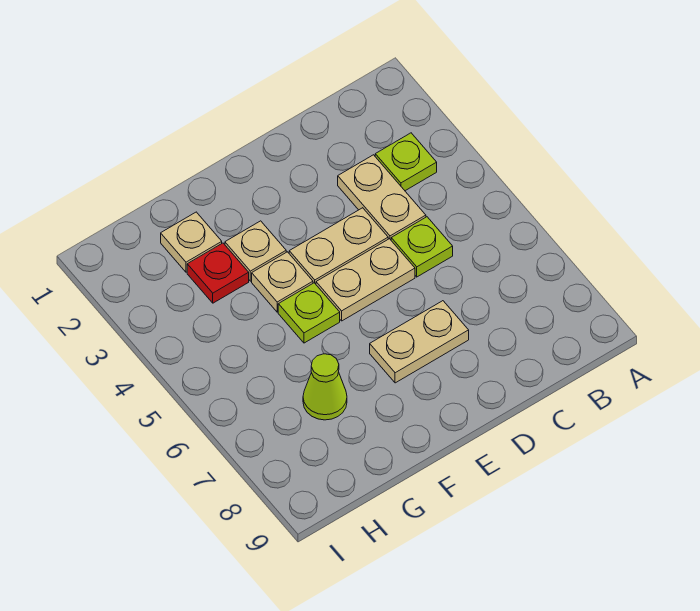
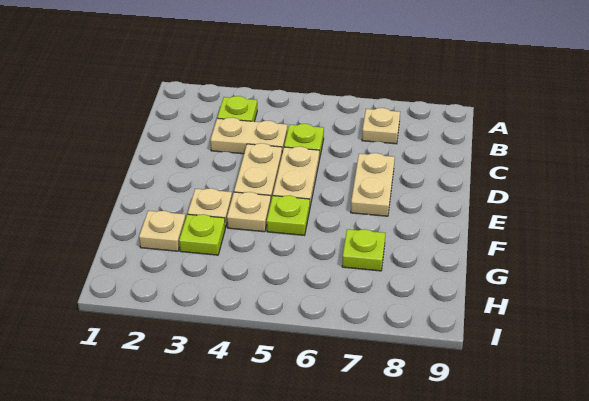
none -> tan 1x1 plate [362,108,400,144]
red 1x1 plate [187,243,249,303] -> lime 1x1 plate [179,214,225,255]
lime 1x1 cone [303,354,347,420] -> lime 1x1 plate [342,229,385,271]

